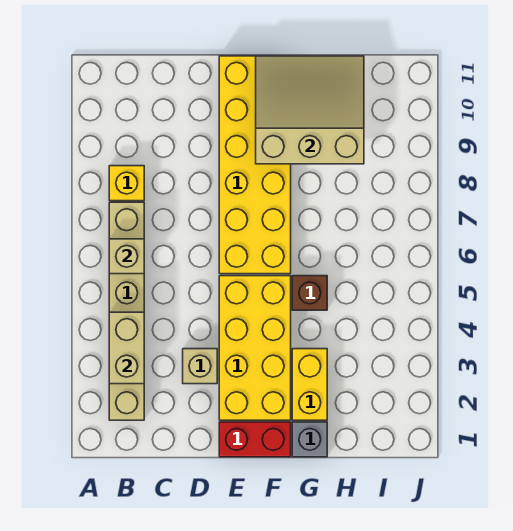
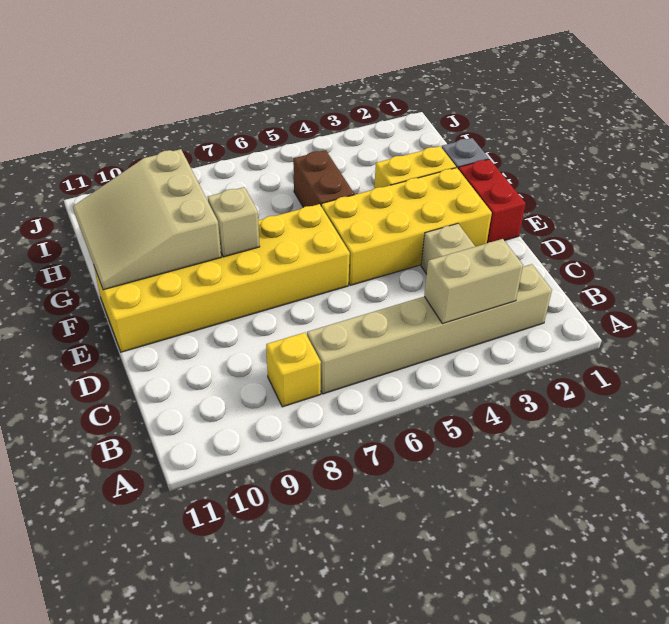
tan 1x1 brick [109,239,144,274] -> tan 1x1 brick moved to [208,187,260,257]
brown 1x1 brick [292,276,327,310] -> brown 1x2 brick [293,150,354,207]

